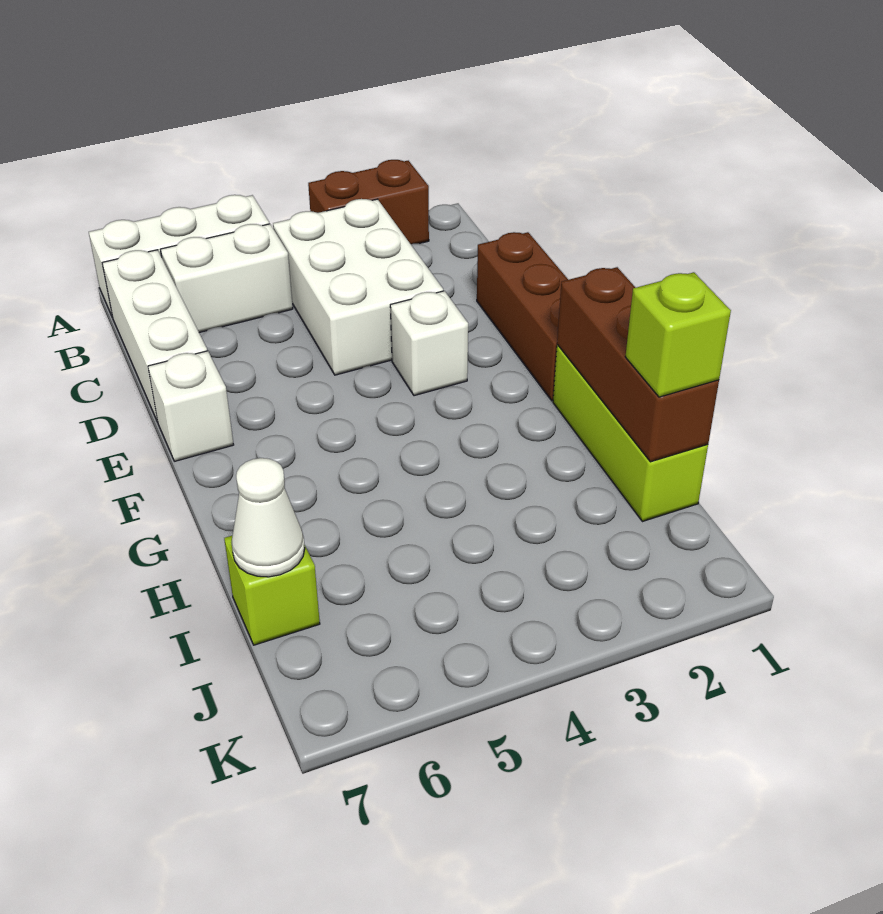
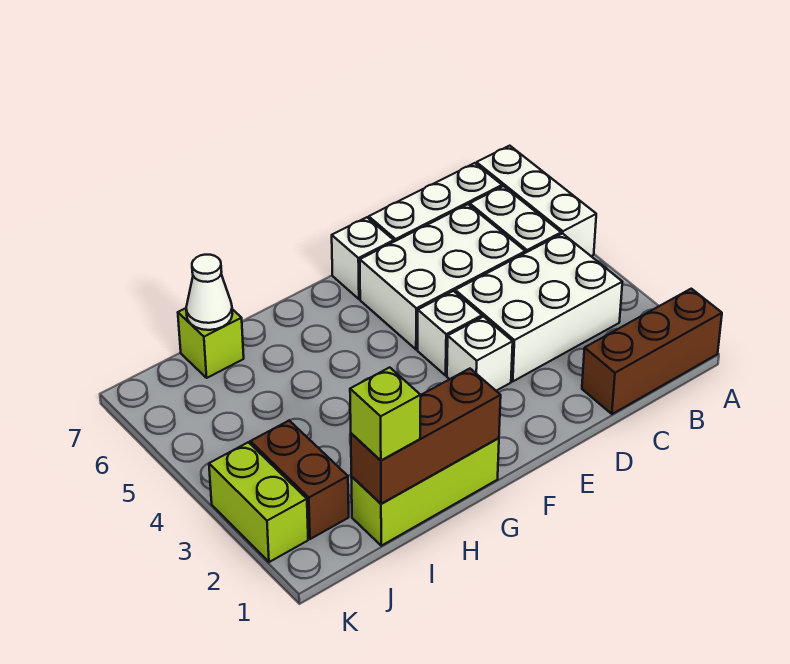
brown 1x2 brick [308,160,429,244] -> brown 1x2 brick moved to [250,421,349,539]
none -> white 2x3 brick [360,204,525,350]
brown 1x3 brick [477,232,568,401] -> brown 1x3 brick moved to [582,289,722,414]
none -> white 1x1 brick [418,291,482,375]
none -> lime 1x2 brick [209,442,308,562]

